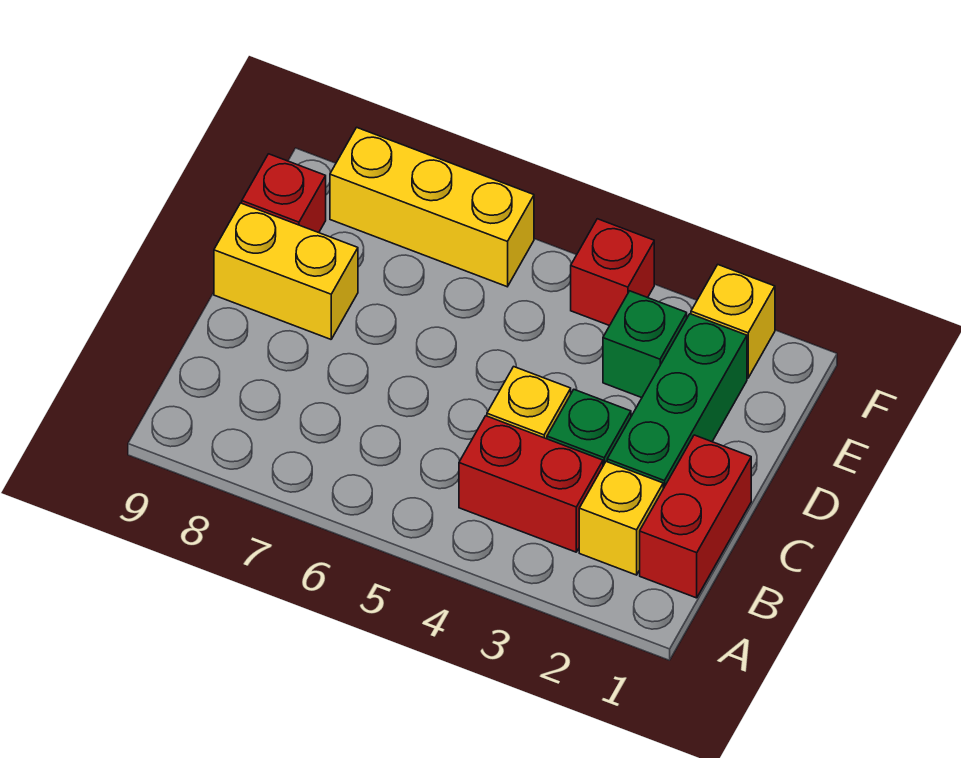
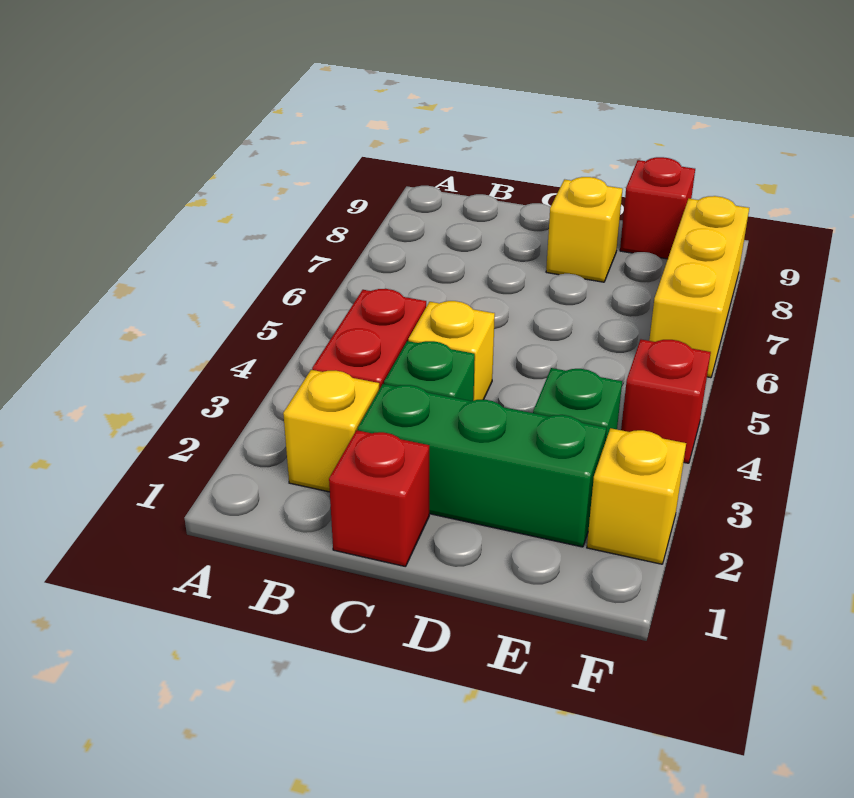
red 1x2 brick [640,435,751,598] -> red 1x1 brick [329,430,429,567]
yellow 1x2 brick [214,203,358,339] -> yellow 1x1 brick [546,177,623,282]

